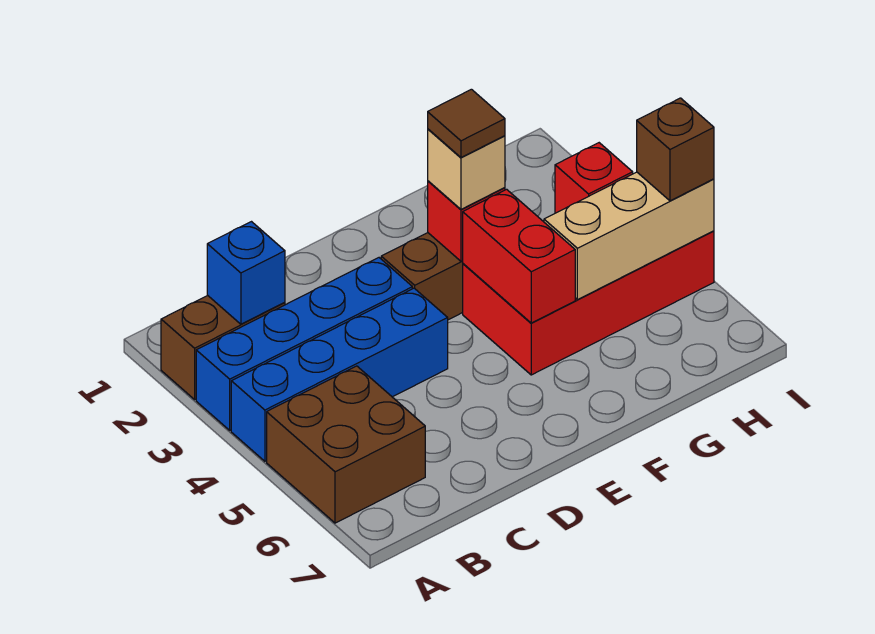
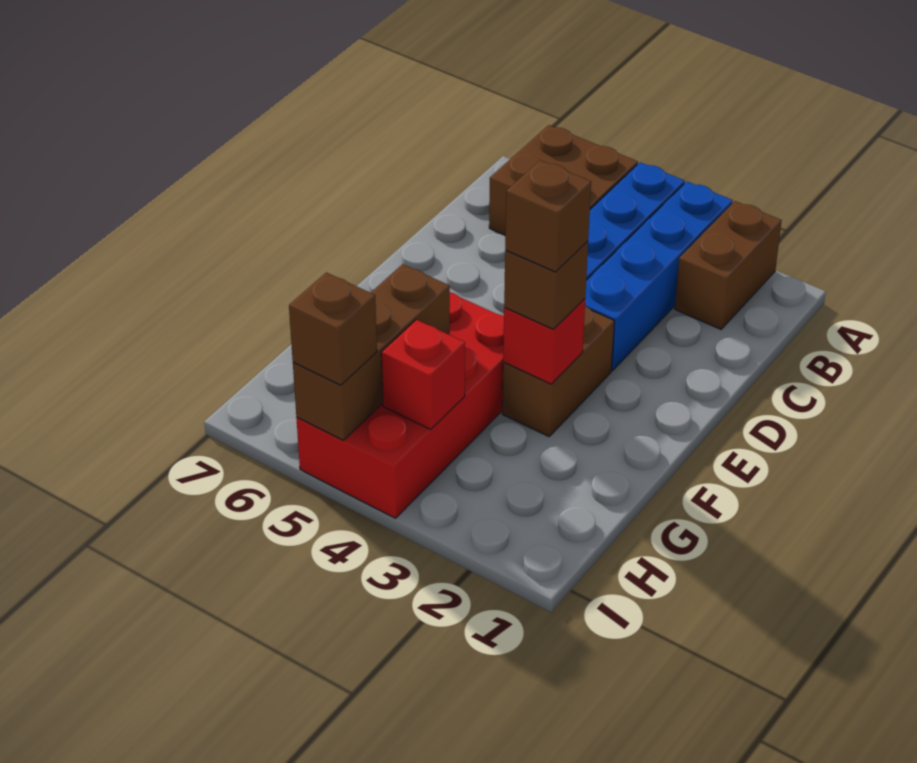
blue 1x1 brick [207,222,285,324] -> none
tan 1x1 brick [428,129,505,209] -> brown 1x1 brick [504,241,588,329]
brown 1x1 tile [428,89,505,157] -> brown 1x1 brick [505,160,591,272]
red 1x2 brick [463,189,575,323] -> none
tan 1x3 brick [544,172,714,300] -> brown 1x3 brick [293,264,450,440]

